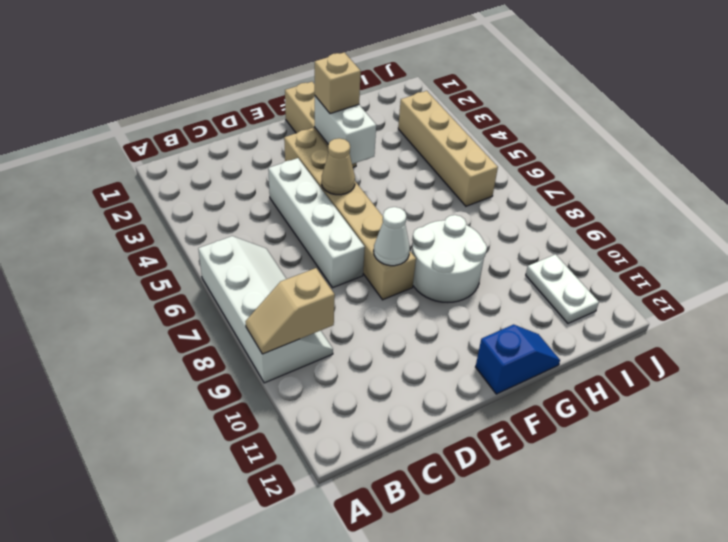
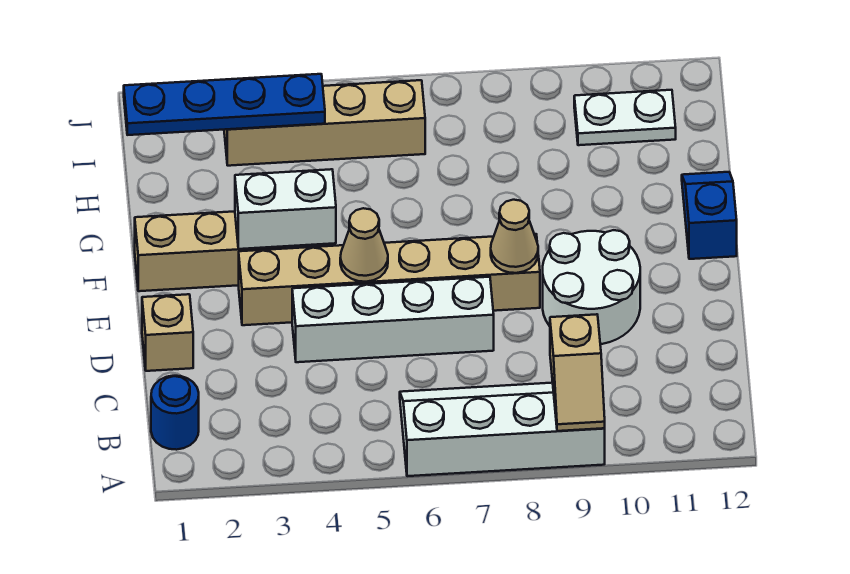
none -> blue 1x1 round brick [151,376,199,450]
white 1x1 cone [374,207,410,266] -> tan 1x1 cone [491,200,538,273]
tan 1x1 brick [315,52,361,114] -> tan 1x1 brick moved to [142,294,193,371]
white 2x2 round brick [412,215,487,302] -> white 2x2 round brick moved to [543,230,640,344]
none -> blue 1x4 plate [124,74,325,135]

